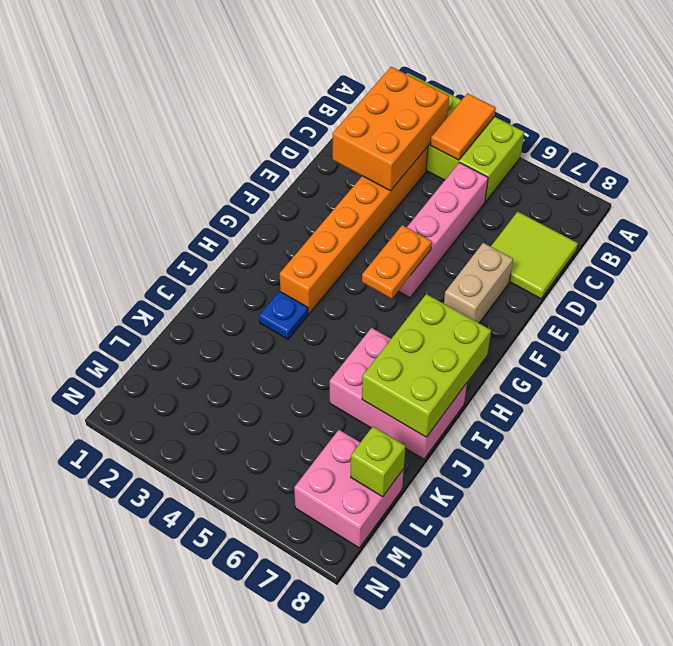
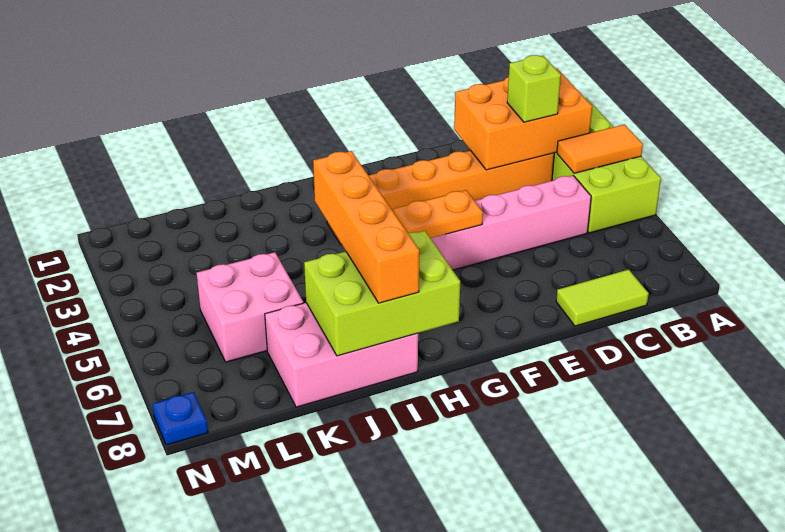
lime 2x2 tile [491,212,578,299] -> lime 1x2 tile [556,269,649,326]
tan 1x2 brick [444,243,513,323] -> none
blue 1x1 plate [259,291,308,339] -> blue 1x1 plate moved to [152,392,208,445]
none -> orange 1x4 brick [313,151,419,303]
pink 2x3 brick [330,328,467,459] -> pink 2x3 brick turned to [265,303,418,407]
pink 2x2 brick [294,430,404,548] -> pink 2x2 brick moved to [197,252,303,362]
lime 1x1 brick [351,427,406,497] -> lime 1x1 brick moved to [507,55,561,122]

